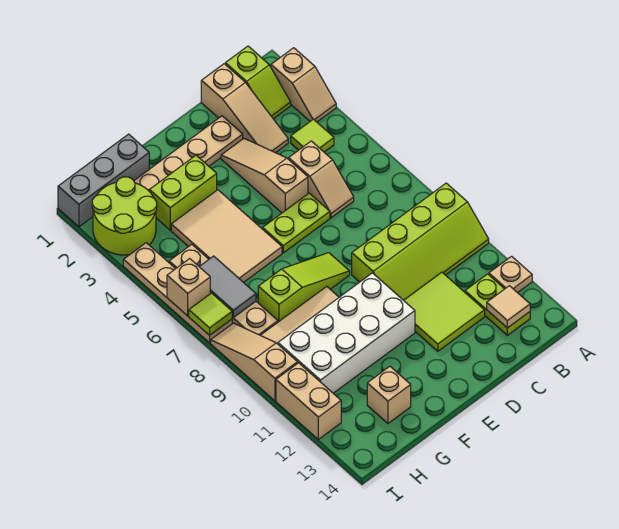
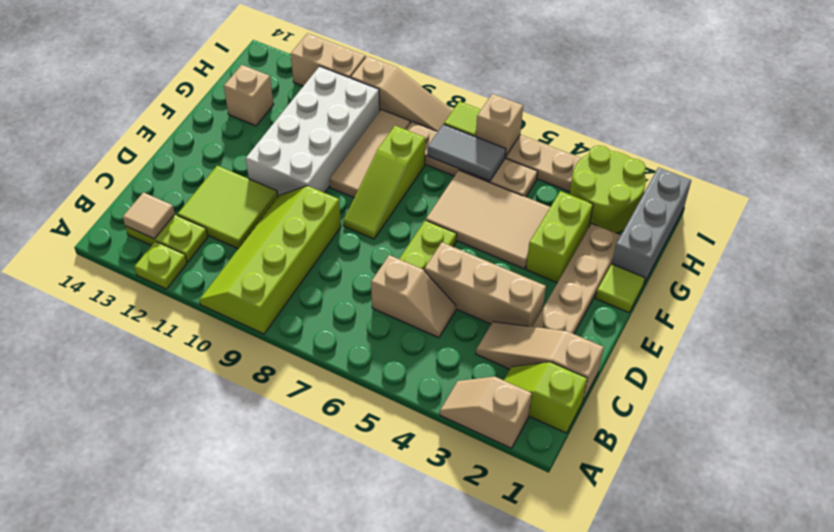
tan 1x1 plate [489,256,532,293] -> lime 1x1 plate [134,241,187,289]
lime 1x1 tile [291,119,334,152] -> lime 1x1 tile moved to [596,264,645,313]
tan 1x2 slope [289,141,354,218] -> tan 1x2 slope turned to [371,255,456,338]
tan 1x3 slope [221,138,308,213] -> tan 1x3 brick [425,242,546,327]

